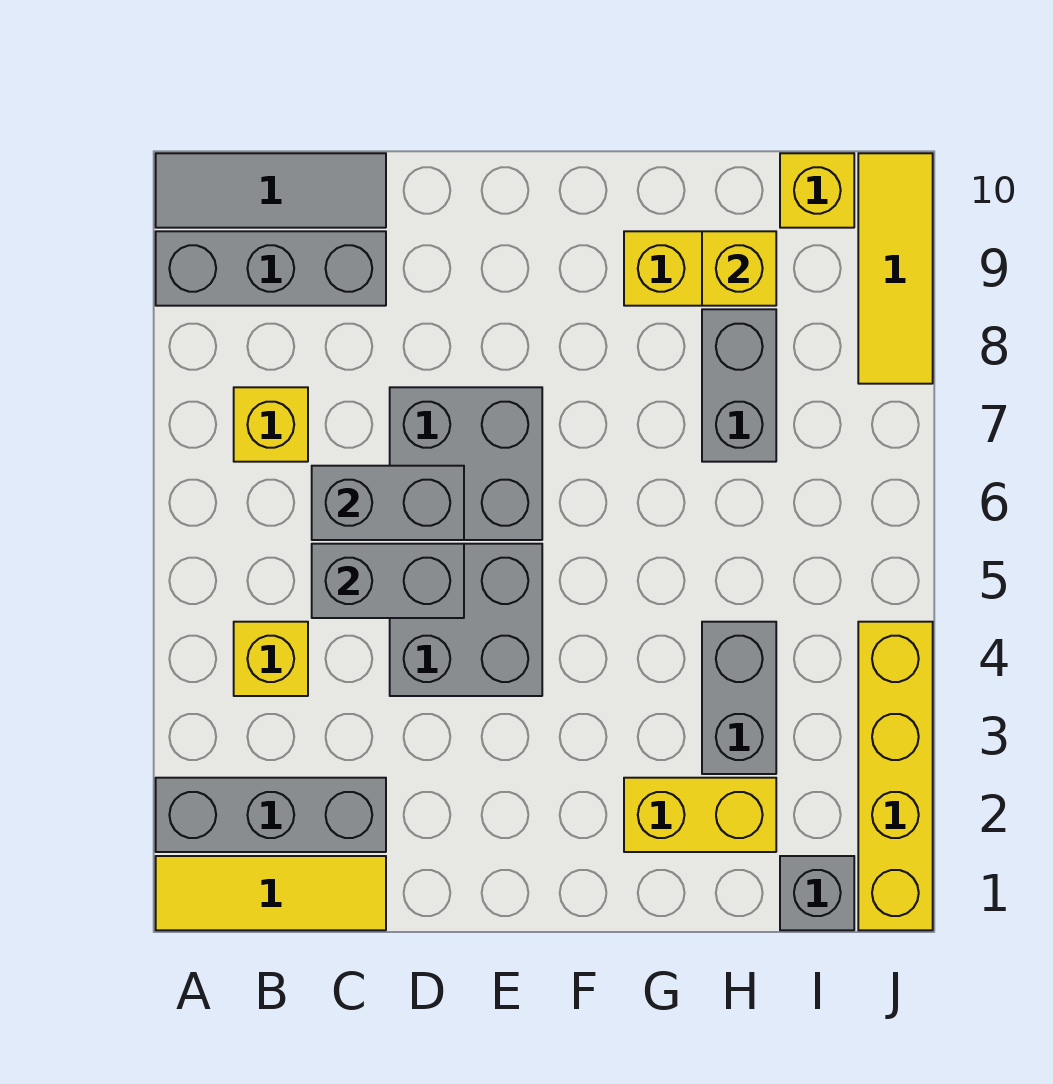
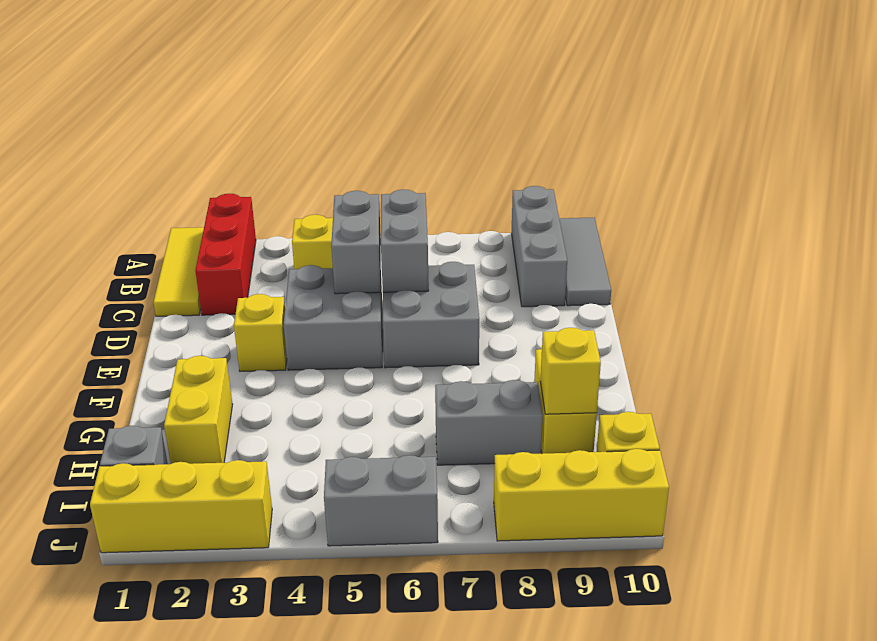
grey 1x3 brick [156,778,386,852] -> red 1x3 brick [195,194,256,315]
yellow 1x1 brick [234,387,308,462] -> yellow 1x1 brick moved to [234,294,287,371]
grey 1x2 brick [702,622,776,774] -> grey 1x2 brick moved to [324,455,438,546]
yellow 1x4 brick [858,622,933,930] -> yellow 1x3 brick [90,460,272,553]
yellow 1x3 tile [858,153,933,384] -> yellow 1x3 brick [494,449,669,541]

